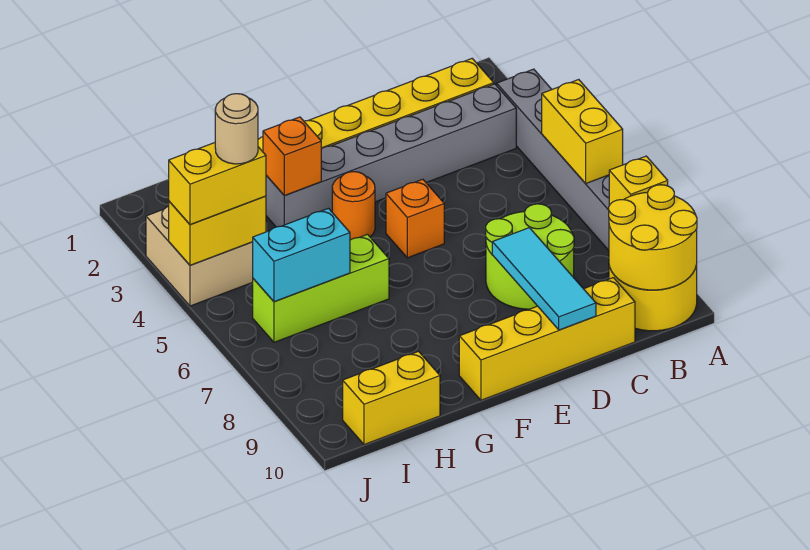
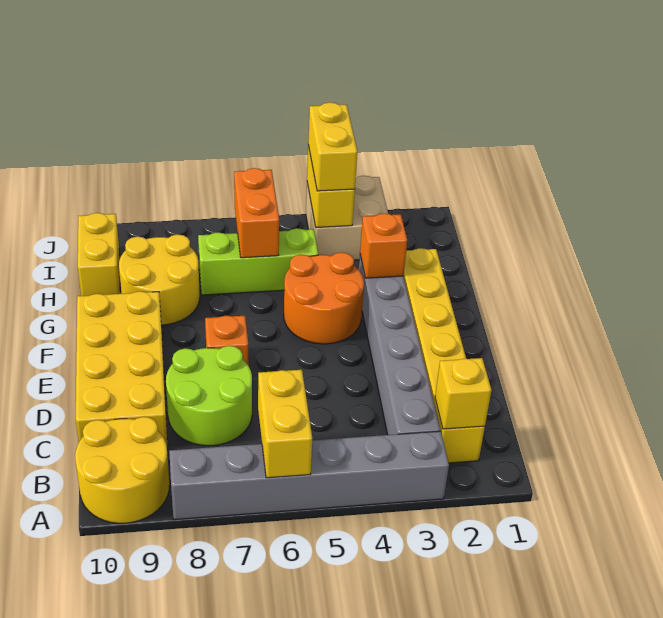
yellow 1x2 brick [542,80,623,183] -> yellow 1x2 brick turned to [258,370,312,478]
yellow 1x1 brick [609,156,668,205] -> yellow 1x1 brick moved to [435,358,491,429]
yellow 2x2 round brick [609,185,697,290] -> yellow 2x2 round brick moved to [119,235,200,325]
yellow 1x4 brick [459,278,635,400] -> yellow 2x4 brick [76,291,168,449]
cyan 1x3 tile [492,228,596,330] -> none
orange 1x1 brick [386,179,444,258] -> orange 1x1 brick moved to [205,316,249,366]
orange 1x1 round brick [332,172,375,240] -> orange 2x2 round brick [284,252,364,344]
lime 1x3 brick [253,234,389,342] -> lime 1x3 brick turned to [198,228,318,295]
cyan 1x2 brick [253,208,350,302] -> orange 1x2 brick [234,168,279,258]
tan 1x1 round brick [215,94,258,164] -> none

